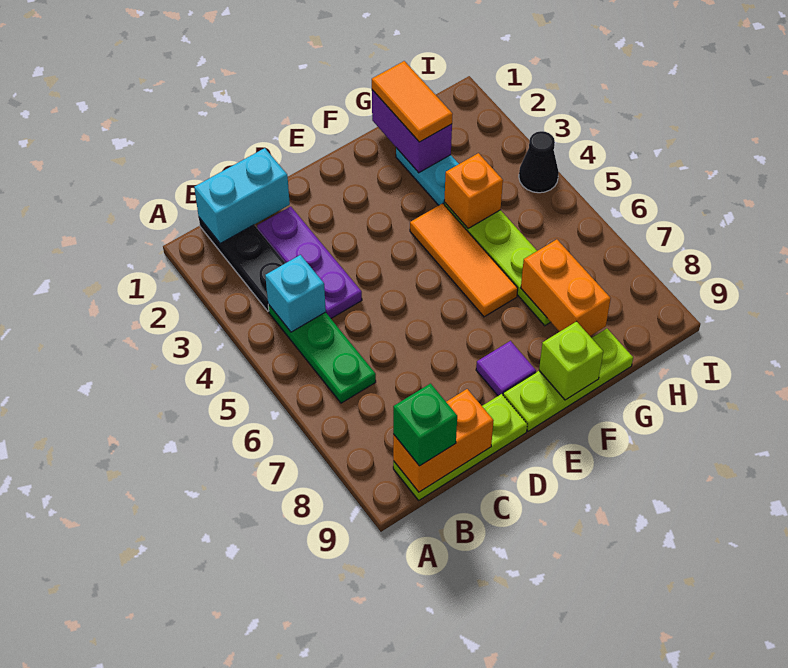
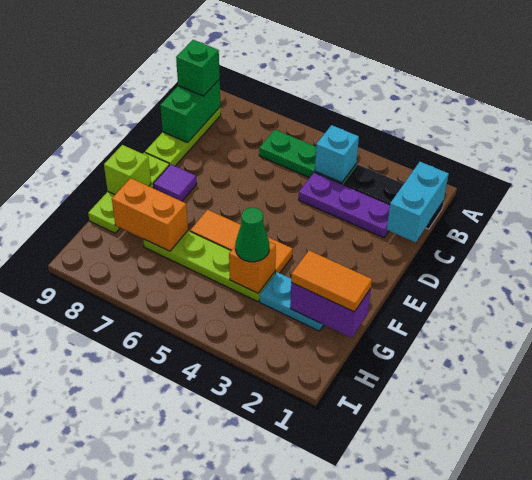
orange 1x2 brick [393,389,494,492] -> green 1x2 brick [160,79,220,143]
none -> green 1x1 cone [235,207,269,262]
black 1x1 cone [519,131,559,193] -> none

